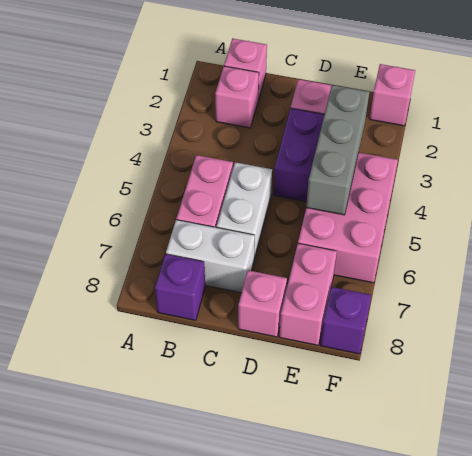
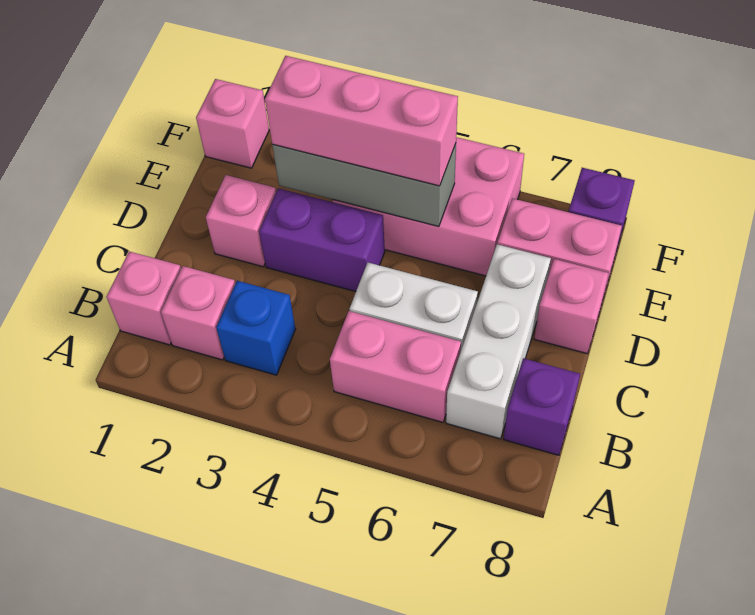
none -> blue 1x1 brick [216,281,296,375]
white 1x2 brick [166,220,255,293] -> white 1x3 brick [446,244,551,439]
none -> pink 1x3 brick [265,56,458,186]

